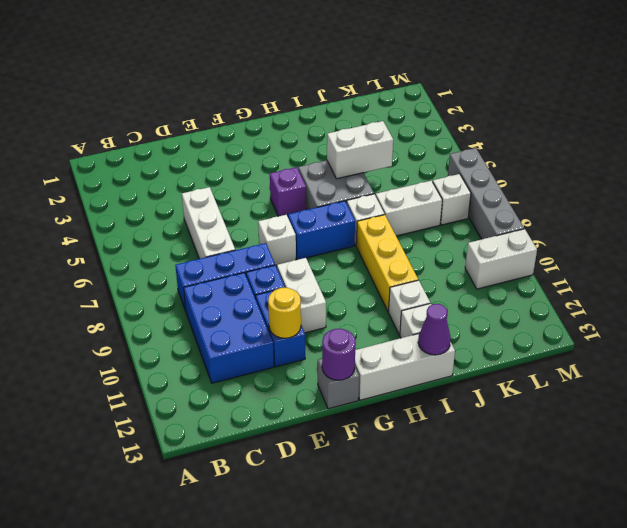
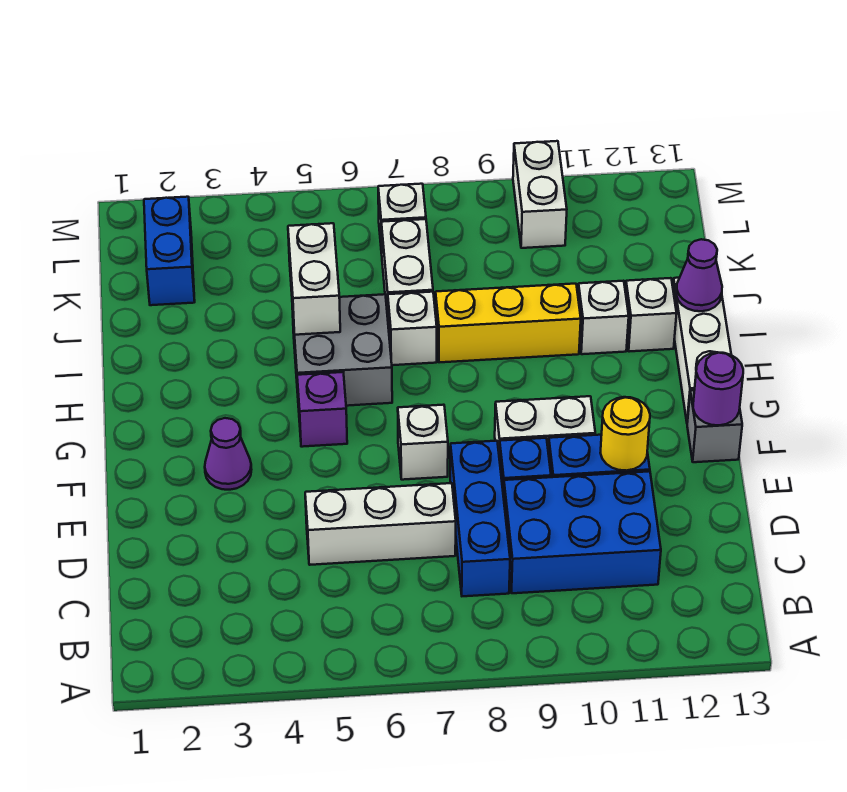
none -> purple 1x1 cone [205,418,252,490]
blue 1x2 brick [288,201,355,260] -> blue 1x2 brick moved to [144,197,195,305]
grey 1x4 brick [448,148,524,239] -> none

